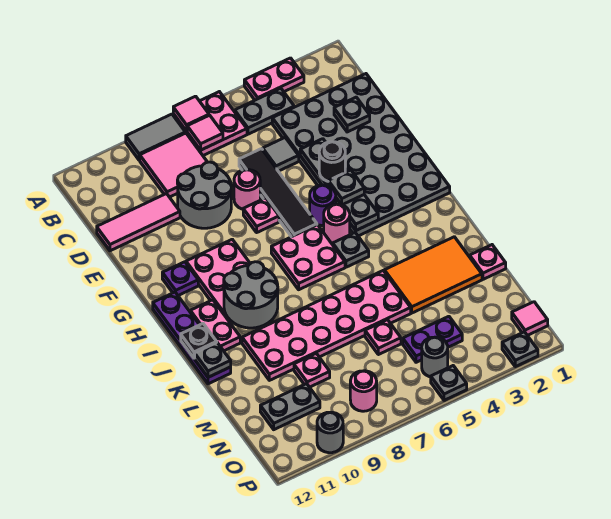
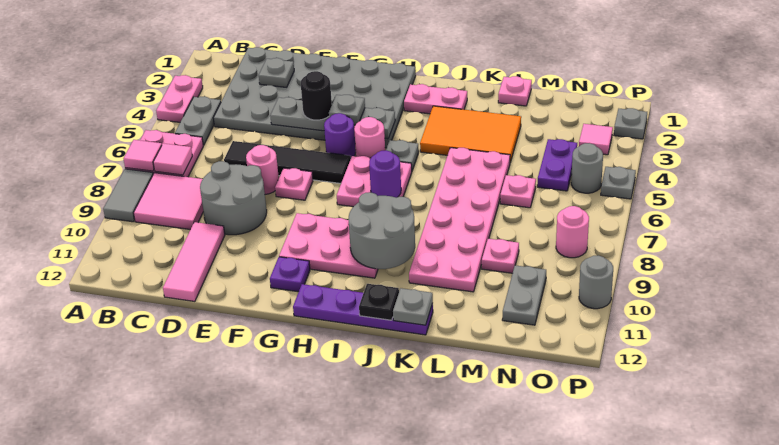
grey 1x1 tile [263,138,299,171] -> none
none -> purple 1x1 round brick [369,150,401,198]
pink 1x2 plate [190,300,240,351] -> pink 1x2 plate moved to [404,84,467,114]
orange 2x3 tile [384,237,482,313] -> orange 2x3 tile turned to [420,106,521,162]
pink 1x1 tile [512,302,548,335] -> pink 1x1 tile moved to [579,124,613,155]

